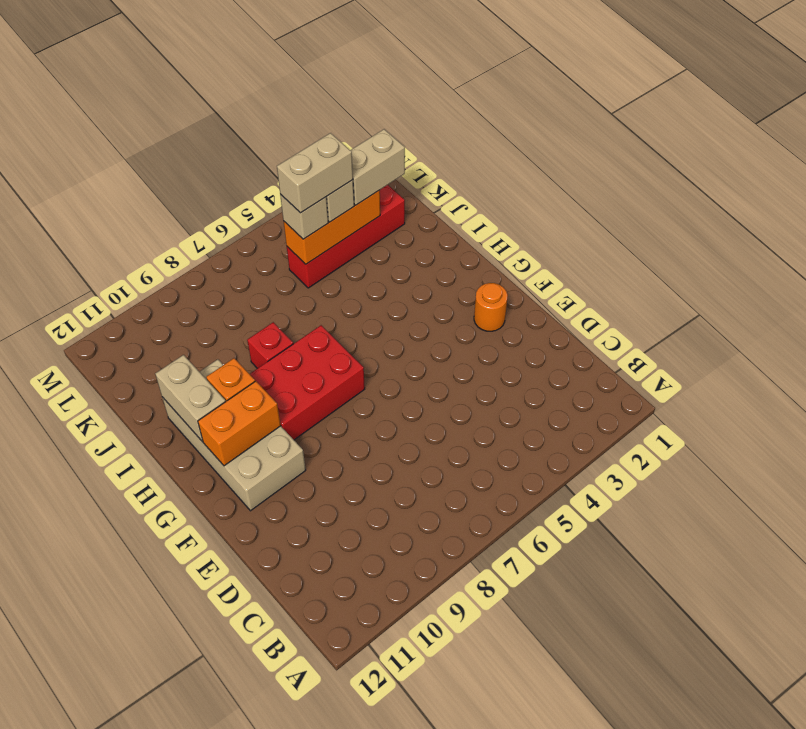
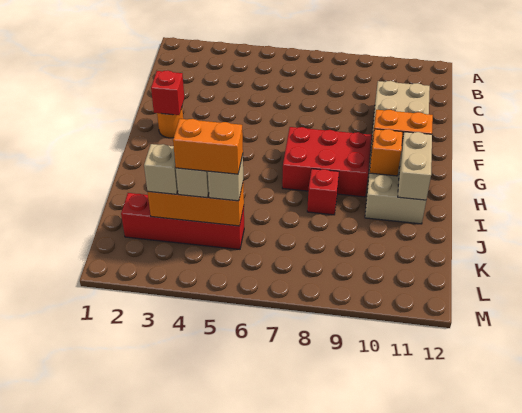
none -> red 1x1 brick [151,70,184,115]
tan 2x4 brick [162,359,306,511] -> tan 2x6 brick [365,81,430,224]
tan 1x2 brick [351,129,405,205] -> tan 1x1 brick [144,144,178,194]
tan 1x2 brick [277,133,353,213] -> orange 1x2 brick [173,119,243,174]

